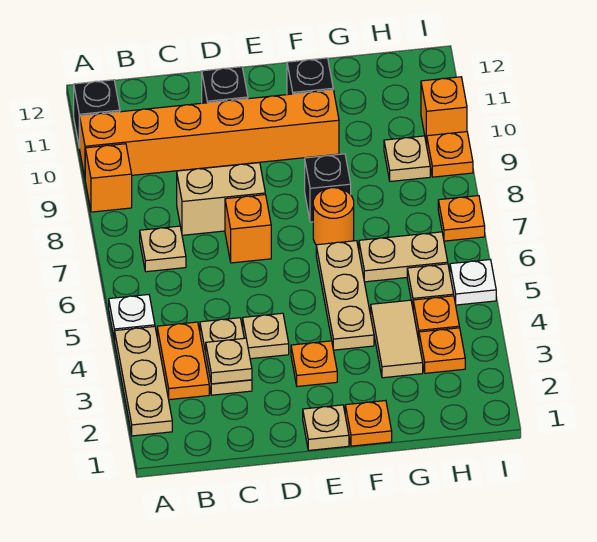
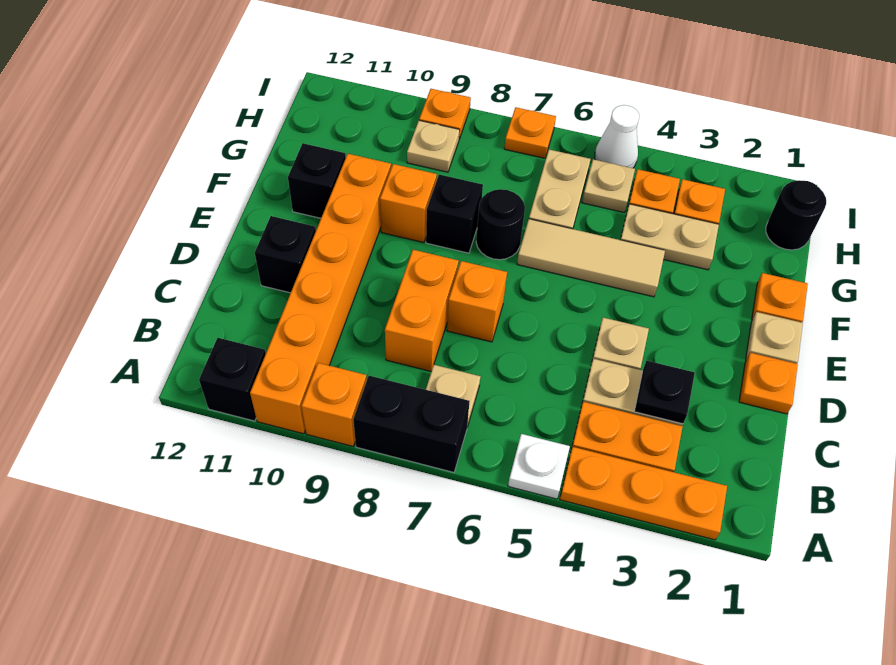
tan 1x3 plate [115,326,172,436] -> orange 1x3 plate [560,447,727,540]
none -> black 1x2 brick [353,376,470,472]
tan 1x1 plate [206,338,252,384] -> black 1x1 plate [634,361,695,424]
tan 1x2 brick [177,163,265,235] -> orange 1x2 brick [385,250,459,371]
orange 1x1 plate [291,341,337,386] -> orange 1x1 plate moved to [739,353,798,414]
tan 1x3 plate [316,241,374,350] -> tan 1x3 tile [517,219,665,297]
orange 1x1 round brick [313,188,354,245] -> black 1x1 round brick [476,189,525,260]
tan 1x2 tile [371,300,423,378] -> tan 1x2 plate [621,204,719,270]
none -> black 1x1 round brick [766,180,826,250]
white 1x1 plate [450,260,496,305] -> white 1x1 cone [595,105,639,168]
orange 1x1 brick [421,77,467,145] -> orange 1x1 brick moved to [380,164,437,243]

